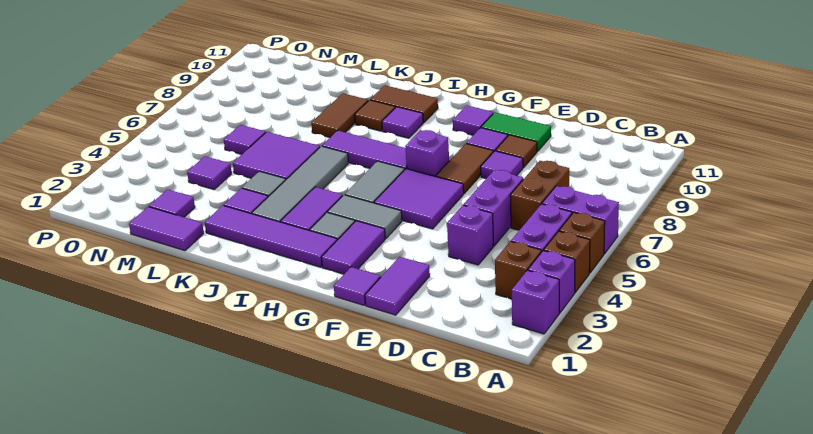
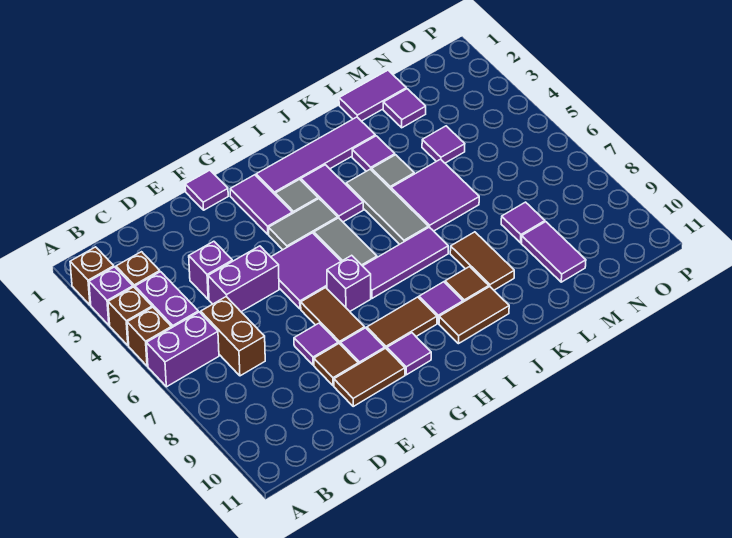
purple 1x1 brick [512,270,559,334] -> brown 1x1 brick [70,247,114,305]
purple 1x2 brick [463,170,523,246] -> purple 1x2 brick turned to [208,246,279,312]
purple 1x2 tile [365,257,430,315] -> purple 1x2 tile moved to [521,222,586,282]
green 1x2 tile [481,112,551,151] -> brown 1x2 tile [334,348,405,406]
none -> brown 1x2 tile [367,297,437,349]
grey 1x4 tile [252,146,348,222] -> grey 1x3 tile [346,169,428,244]
purple 1x1 tile [224,125,266,154] -> purple 1x1 tile moved to [501,202,545,243]

